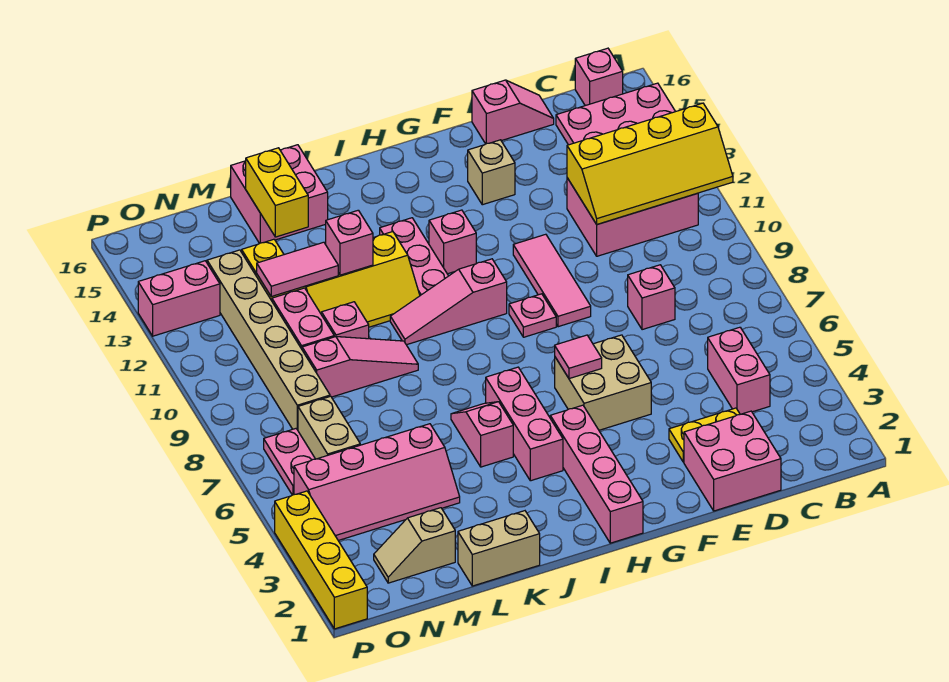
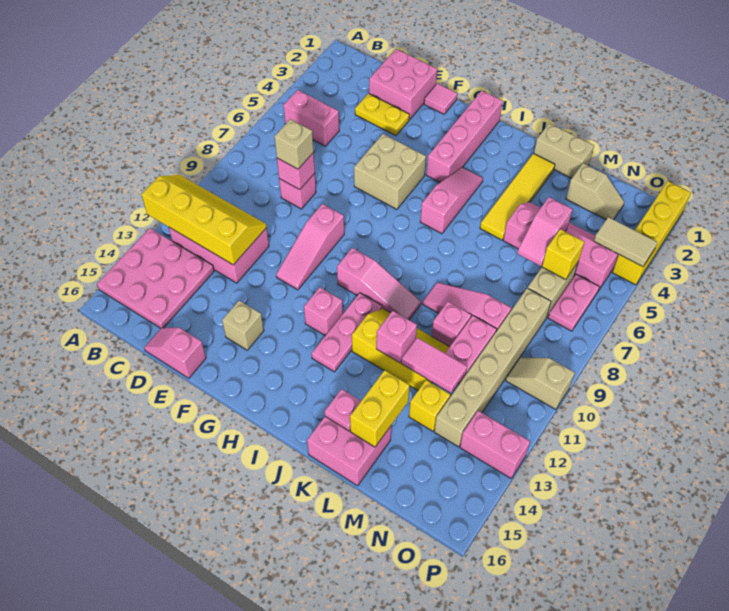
pink 1x1 brick [575,48,623,106] -> pink 1x1 brick moved to [277,152,315,190]
pink 1x2 brick [708,327,770,414] -> pink 1x2 brick turned to [283,90,339,146]
none -> tan 1x1 brick [274,119,313,169]
pink 1x3 tile [513,234,591,327] -> pink 1x3 slope [276,204,344,290]
pink 1x1 tile [555,335,602,379] -> pink 1x1 tile moved to [424,83,457,114]
pink 1x1 plate [509,294,556,337] -> pink 1x1 plate moved to [325,389,361,431]
pink 1x3 brick [486,367,563,481] -> pink 1x3 slope [420,167,483,234]
pink 1x2 slope [451,402,513,467] -> pink 1x2 slope moved to [517,197,572,266]
none -> yellow 1x4 tile [480,153,555,240]
none -> yellow 1x1 brick [542,229,584,280]
none -> tan 1x2 tile [594,217,657,267]
none -> tan 1x2 slope [506,357,575,409]

